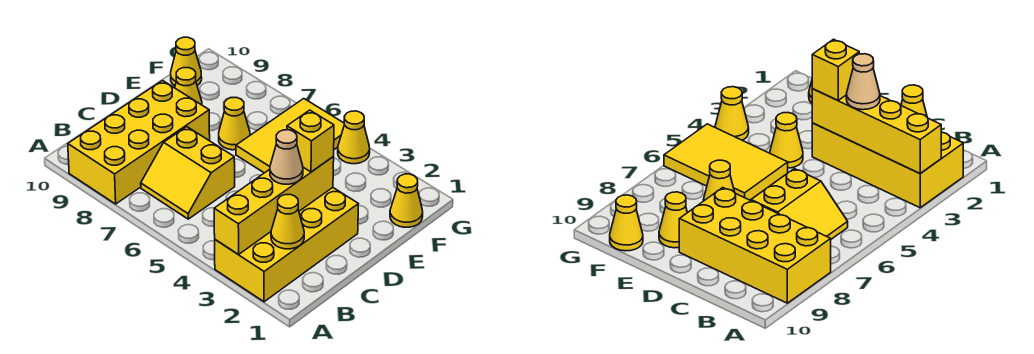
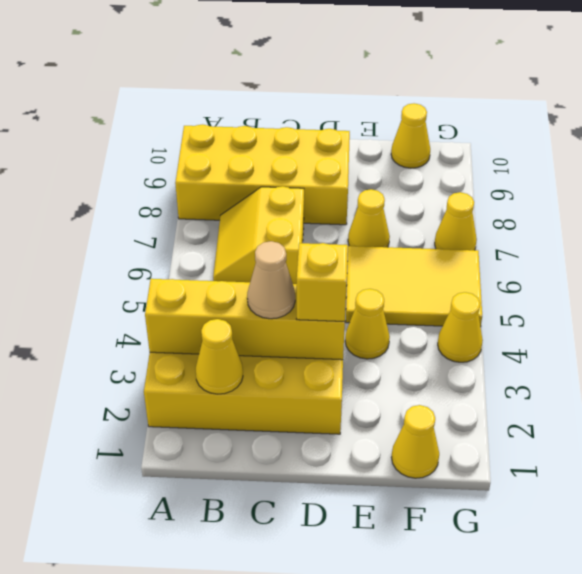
yellow 1x1 cone [175,68,202,105] -> yellow 1x1 cone moved to [435,192,477,250]

